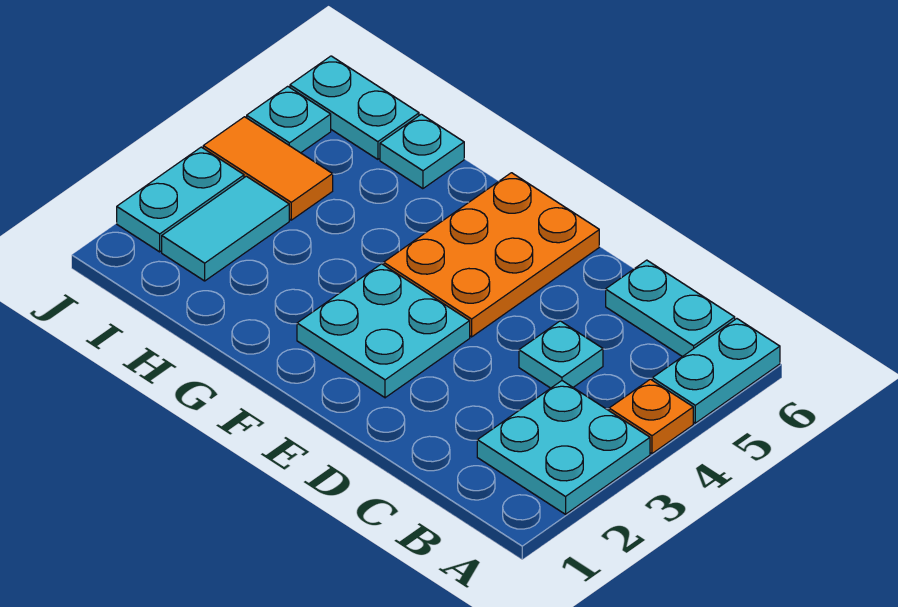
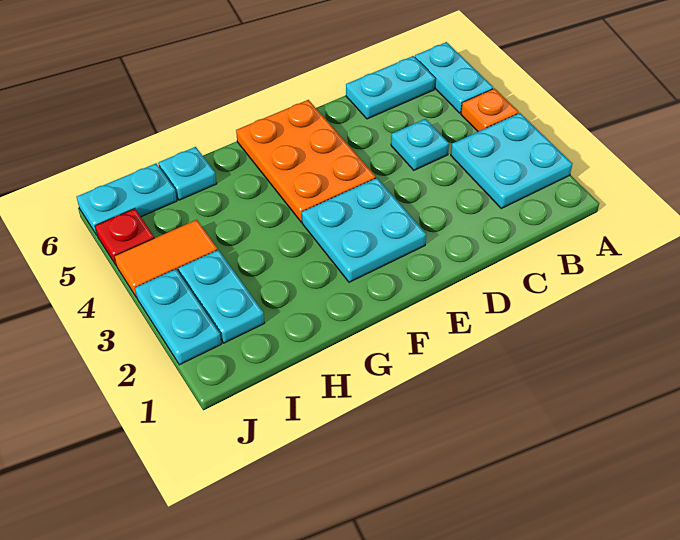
cyan 1x2 tile [162,176,289,281] -> cyan 1x2 plate [178,250,264,343]
cyan 1x1 plate [247,86,331,153] -> red 1x1 plate [95,209,154,266]

